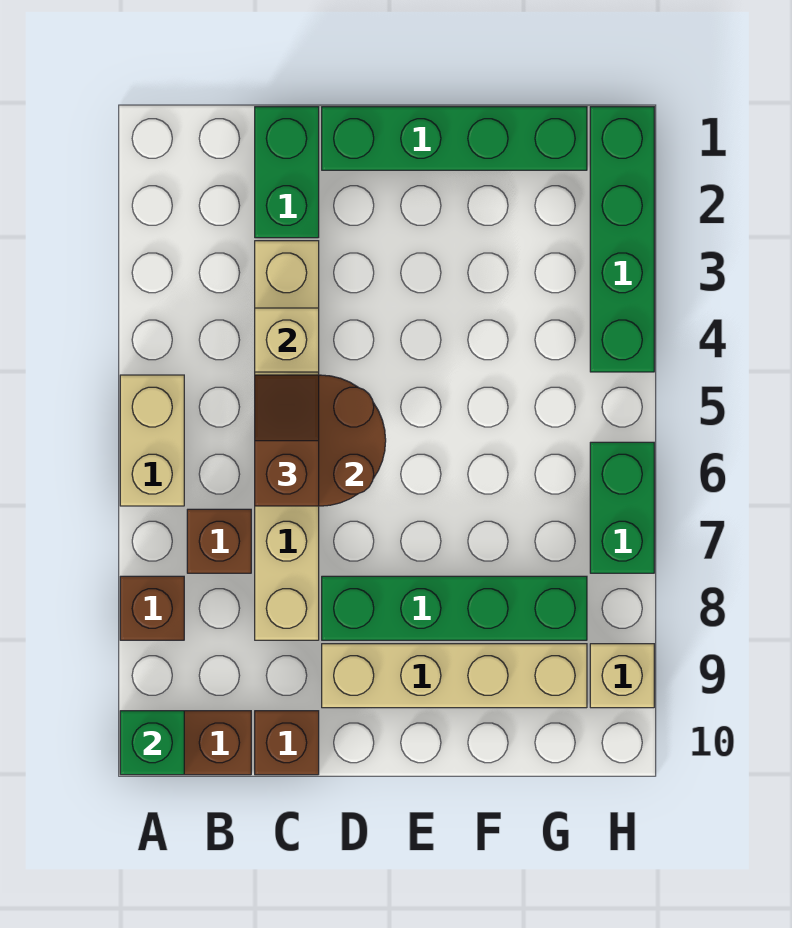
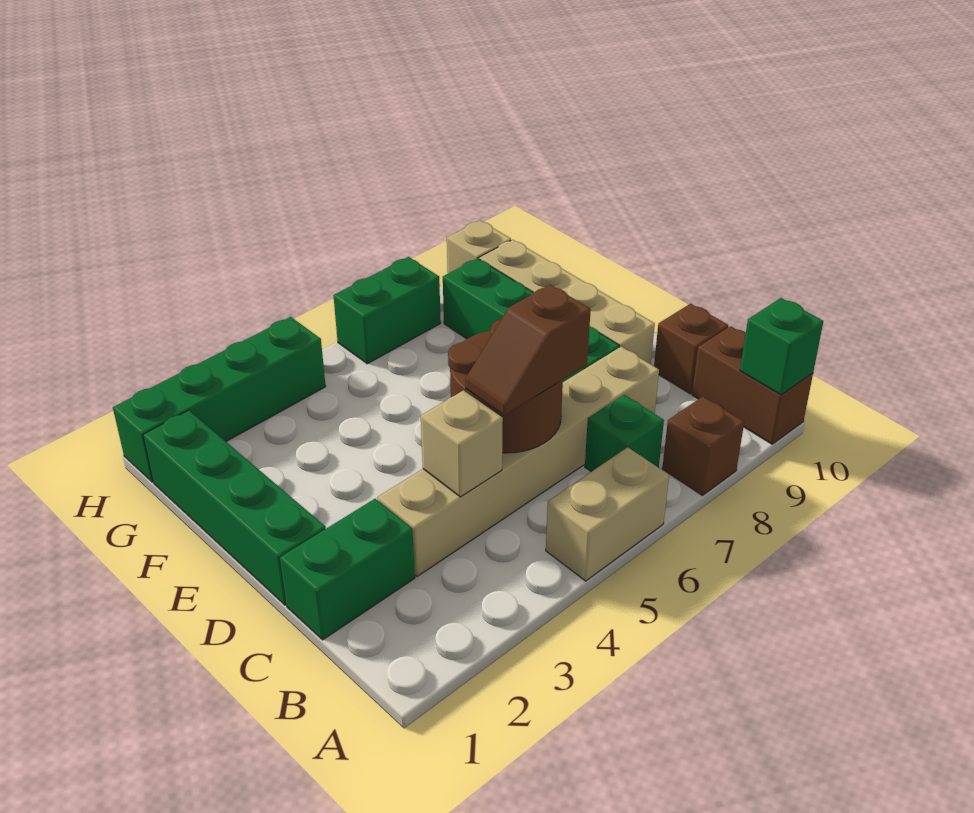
brown 1x1 brick [187,509,251,573] -> green 1x1 brick [585,395,664,472]

